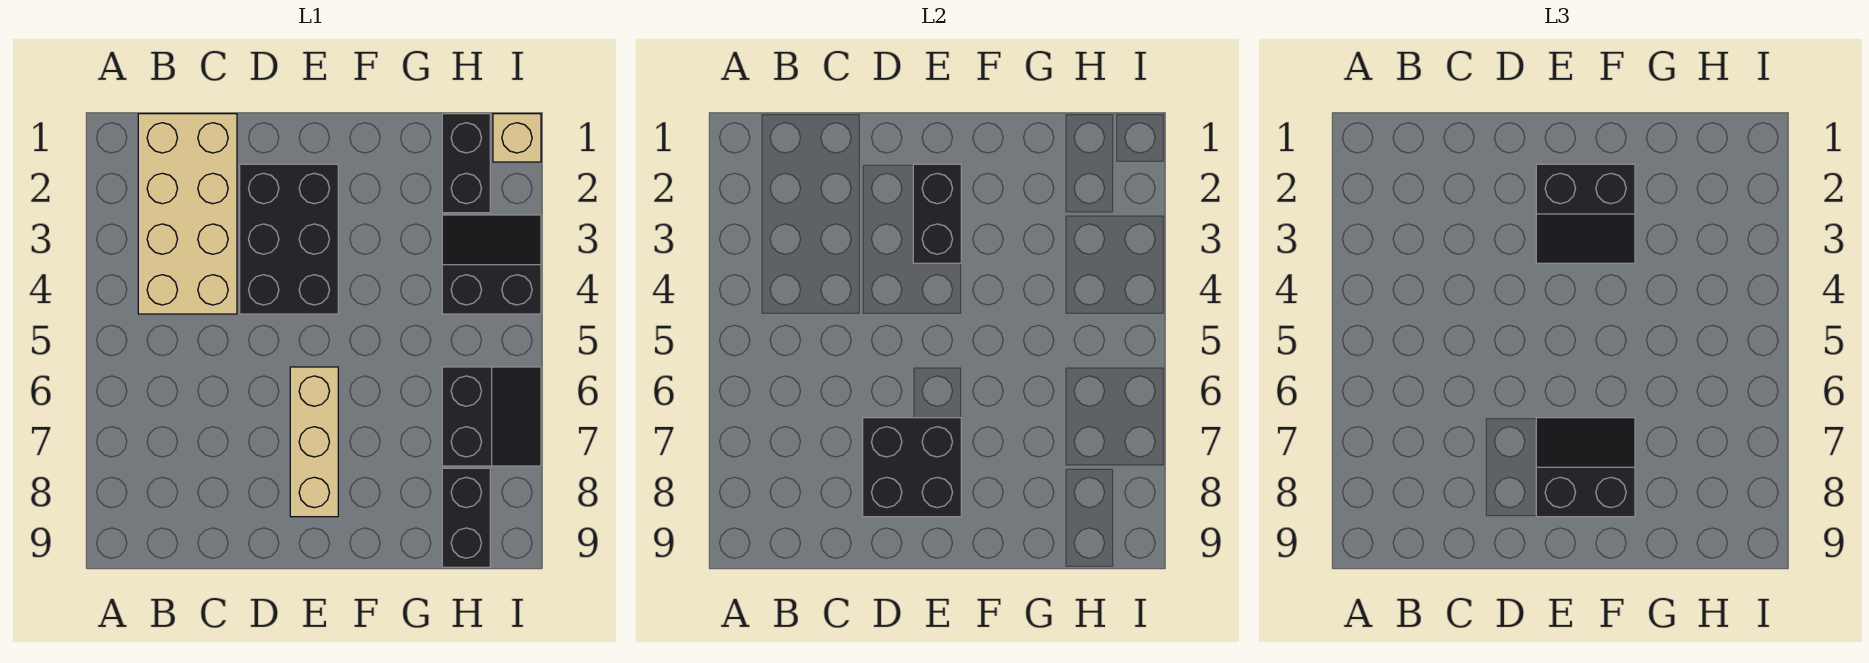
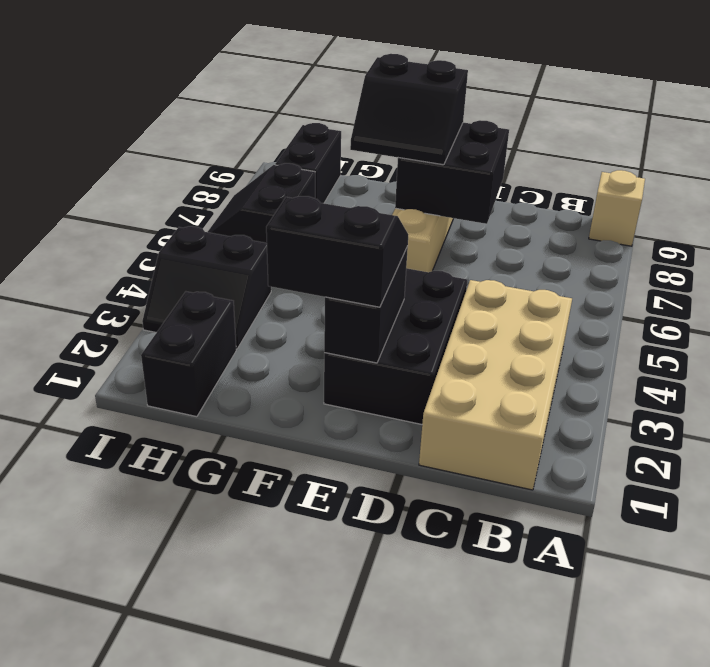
tan 1x1 brick [493,114,541,162] -> tan 1x1 brick moved to [589,170,645,246]

